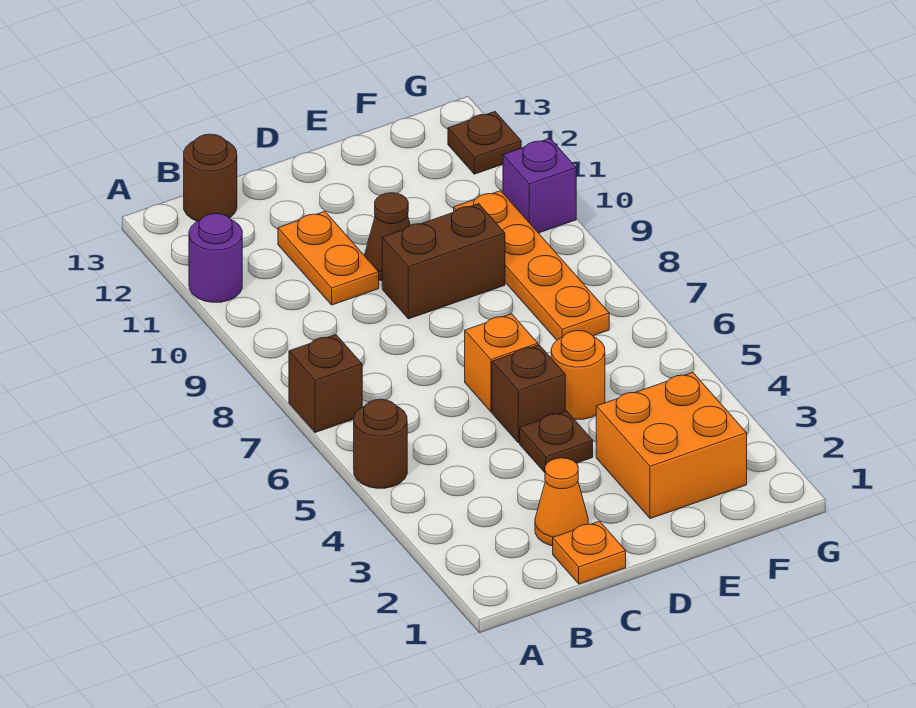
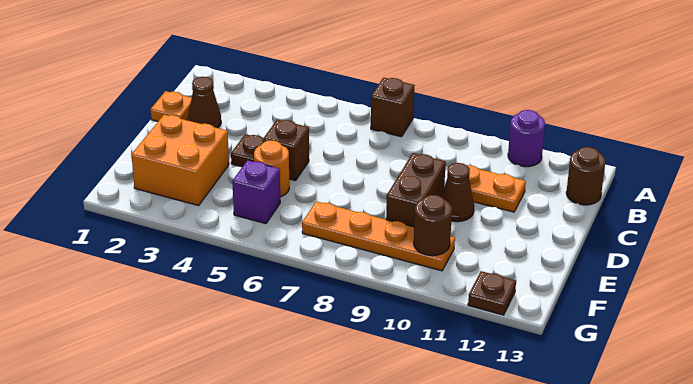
brown 1x1 round brick [354,399,407,488] -> brown 1x1 round brick moved to [414,195,452,256]
orange 1x1 cone [535,458,588,546] -> brown 1x1 cone [188,77,221,128]
orange 1x1 brick [465,314,538,412] -> none
purple 1x1 brick [503,138,576,233] -> purple 1x1 brick moved to [232,160,280,224]

